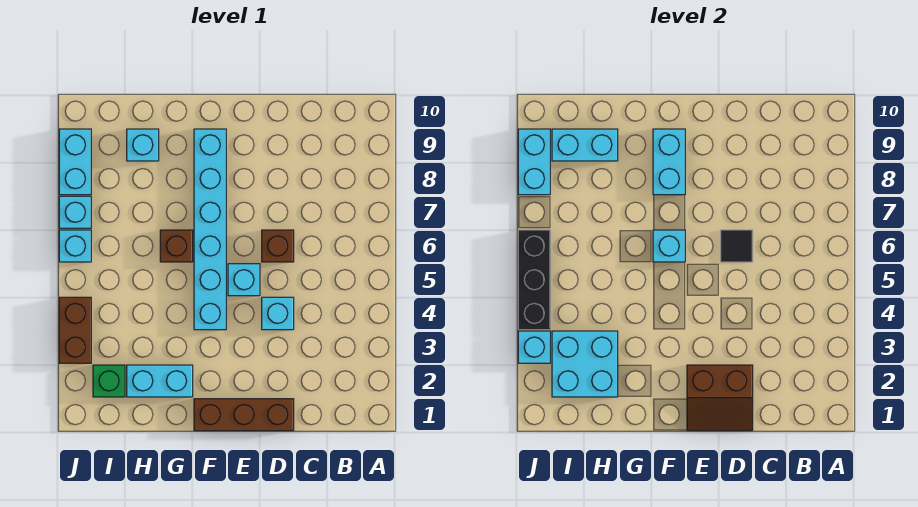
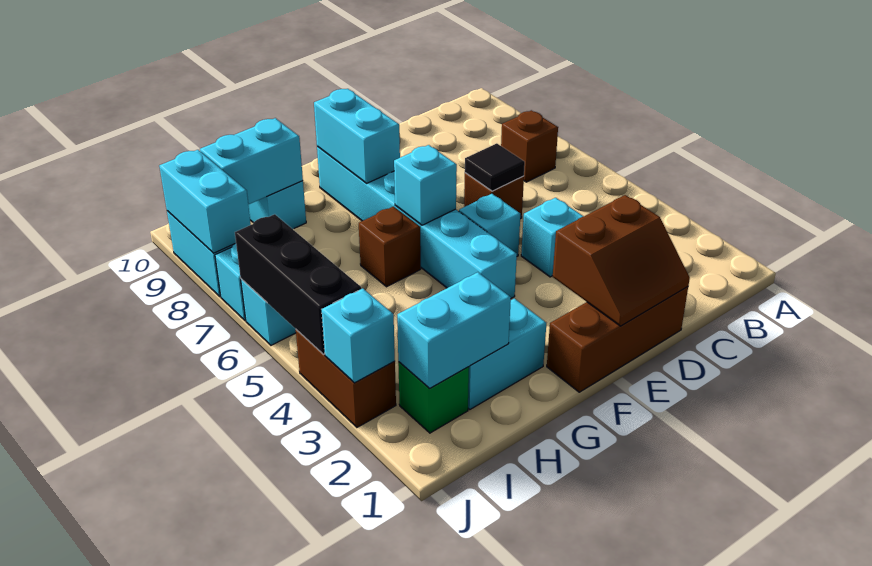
none -> brown 1x1 brick [501,110,558,182]
cyan 2x2 brick [552,331,618,397] -> cyan 1x2 brick [397,272,511,388]

